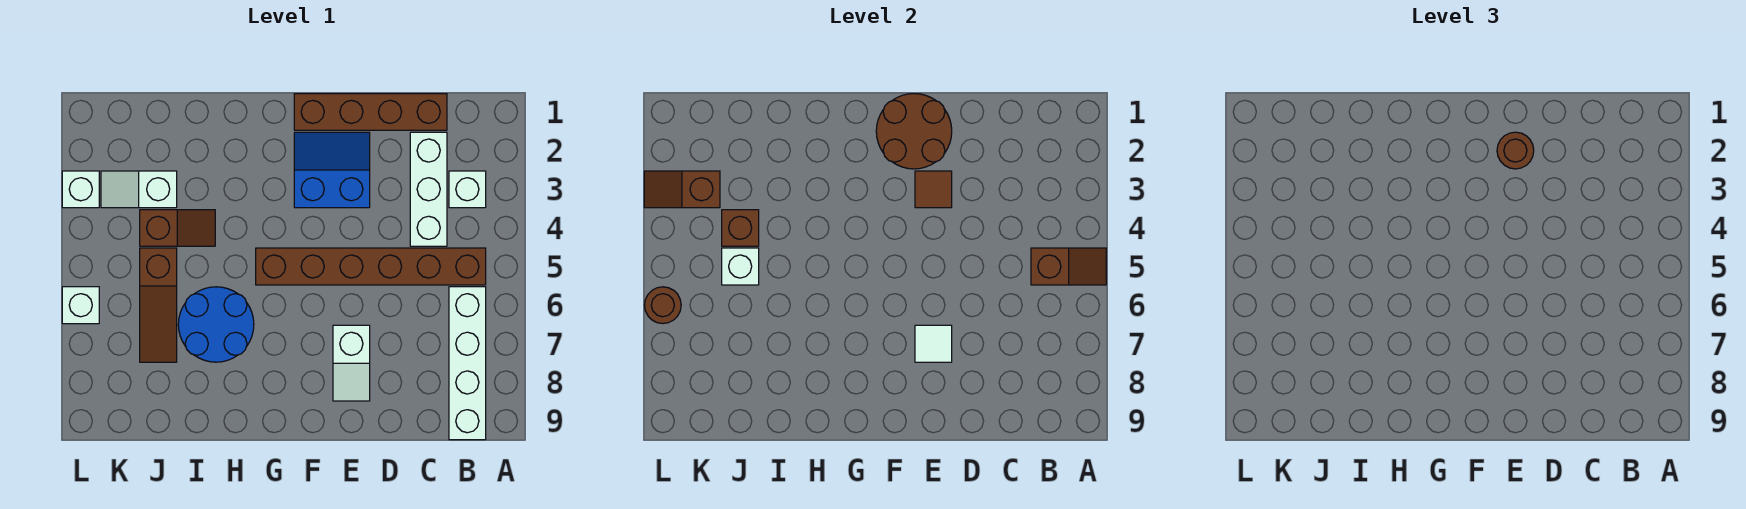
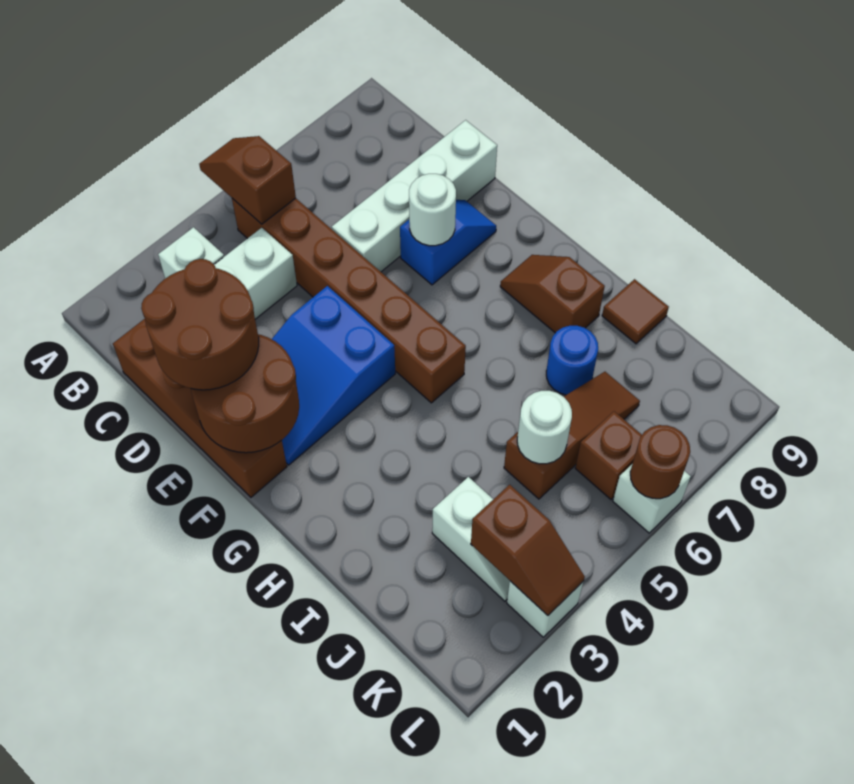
white 1x4 brick [449,287,486,440] -> white 1x4 brick moved to [332,120,497,272]
blue 2x2 slope [294,132,370,208] -> blue 2x3 slope [272,286,395,465]
brown 1x1 round brick [1497,132,1534,169] -> brown 2x2 round brick [141,259,259,390]
brown 1x1 tile [915,171,952,208] -> brown 1x1 tile moved to [602,279,669,344]
white 1x2 slope [333,325,370,401] -> blue 1x2 slope [400,200,496,285]
white 1x1 tile [915,325,952,362] -> white 1x1 round brick [409,174,456,246]
blue 2x2 round brick [178,287,254,362] -> blue 1x1 round brick [546,326,598,395]
brown 1x2 slope [140,210,215,246] -> brown 1x2 slope moved to [500,255,605,333]
brown 1x1 brick [722,210,759,246] -> brown 1x1 brick moved to [575,412,642,499]
white 1x1 brick [722,248,759,285] -> white 1x1 round brick [517,391,572,464]

